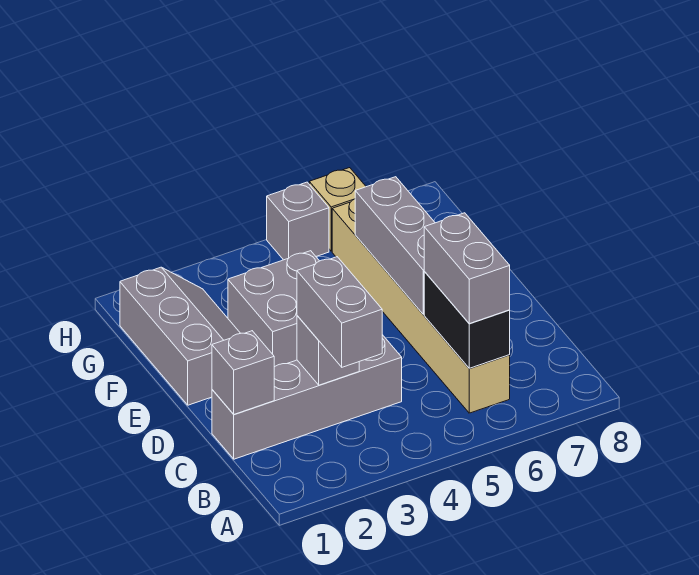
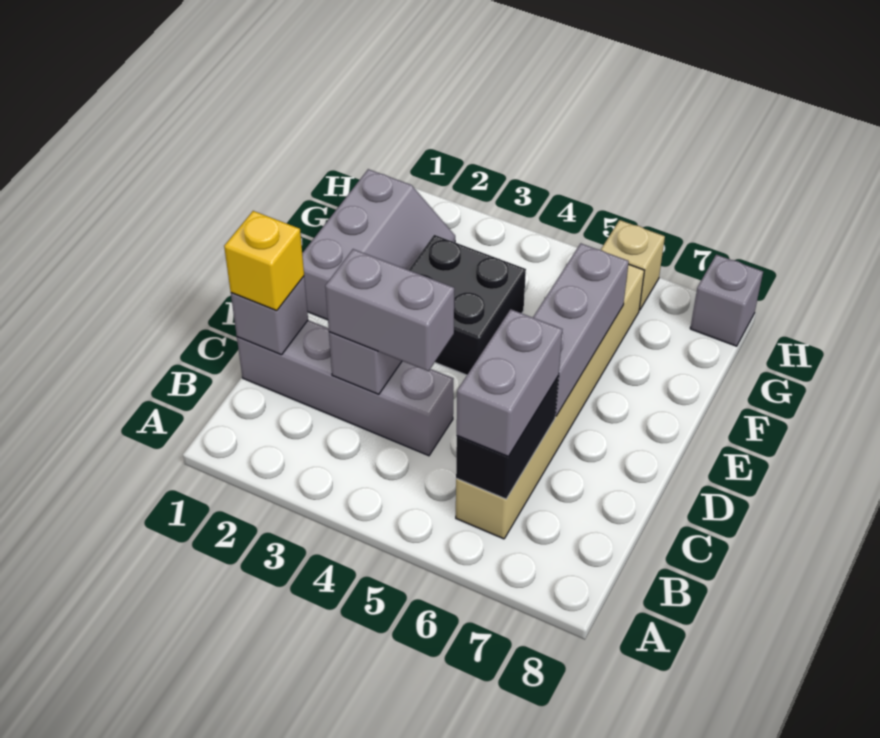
grey 1x2 brick [297,257,382,367] -> grey 1x2 brick turned to [325,249,454,371]
none -> yellow 1x1 brick [224,211,304,311]
grey 2x2 brick [228,251,319,367] -> black 2x2 brick [409,235,526,375]
grey 1x1 brick [267,182,329,260] -> grey 1x1 brick moved to [690,255,763,346]

